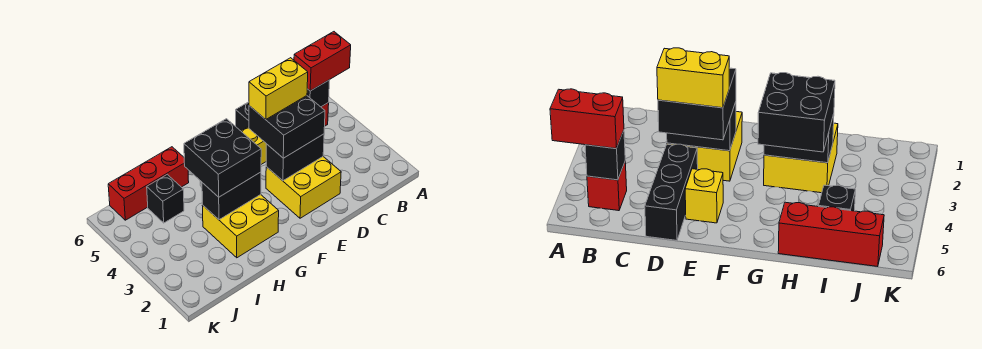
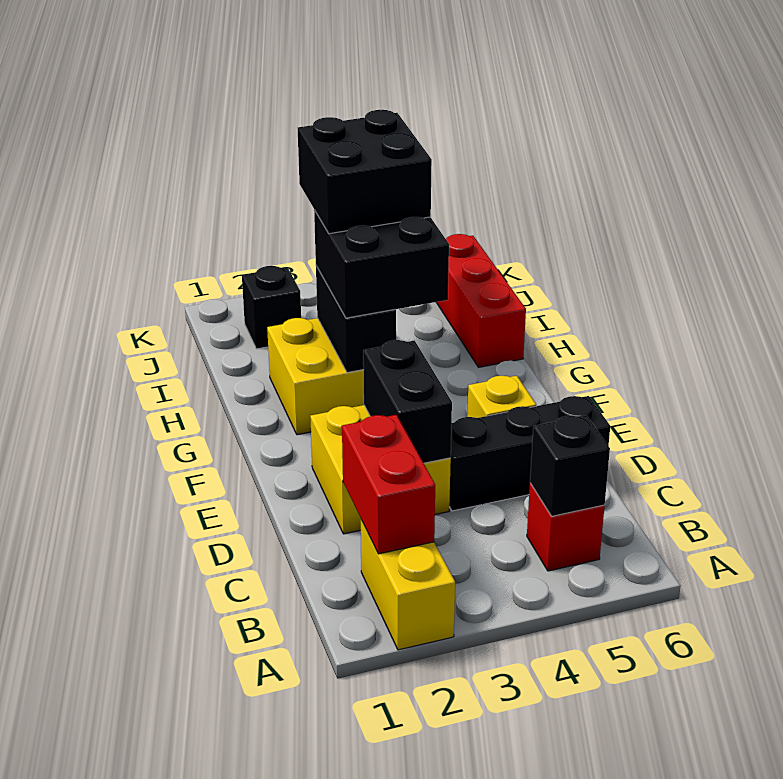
red 1x2 brick [294,32,351,91] -> red 1x2 brick moved to [342,415,435,554]
black 2x2 brick [249,96,325,158] -> black 2x2 brick moved to [298,110,432,234]
yellow 1x2 brick [249,58,308,119] -> yellow 1x2 brick moved to [361,520,455,650]
black 1x1 brick [147,174,184,223] -> black 1x1 brick moved to [242,266,301,349]

